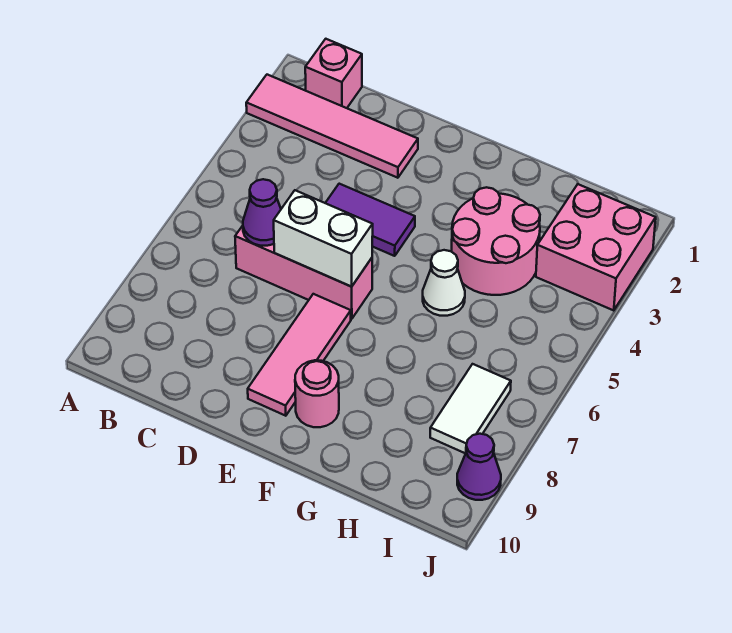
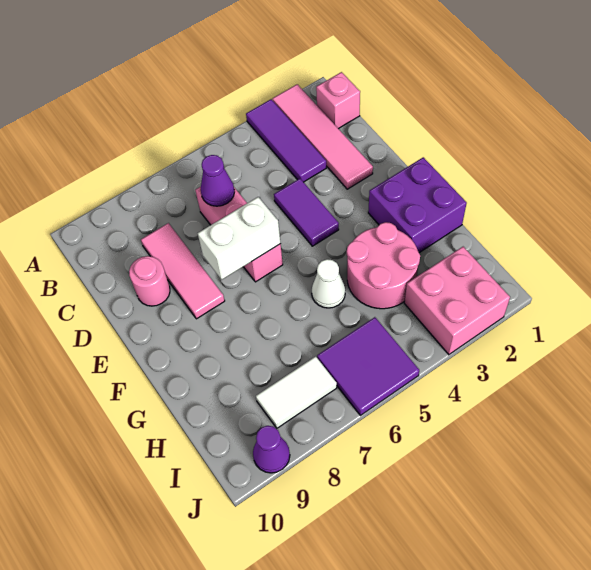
none -> purple 1x3 tile [246,99,326,182]
white 1x2 brick [274,190,373,287] -> white 1x2 brick turned to [198,197,280,280]
pink 1x3 tile [248,294,351,416] -> pink 1x3 tile turned to [141,223,225,319]
none -> purple 2x2 brick [368,157,467,253]
pink 1x1 round brick [295,360,339,427] -> pink 1x1 round brick moved to [129,256,170,306]
none -> purple 2x2 tile [317,317,419,415]

